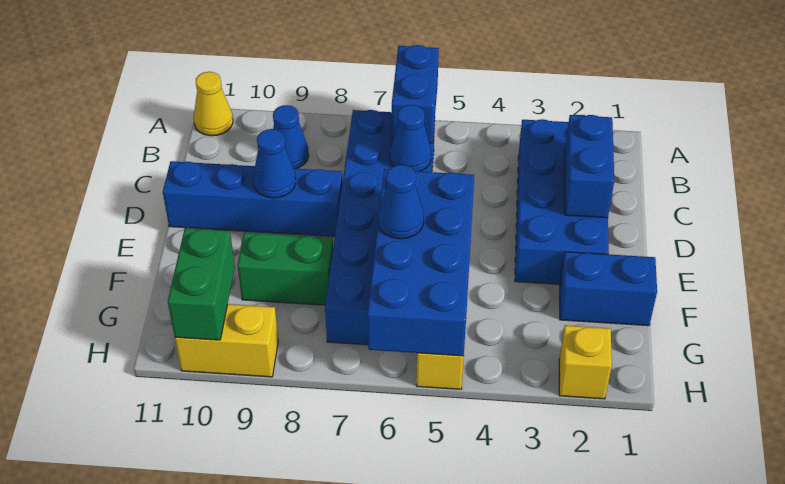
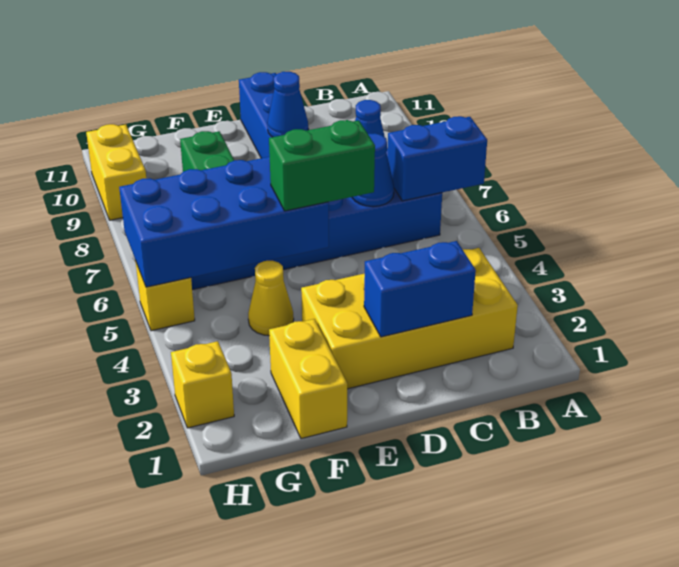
yellow 1x1 cone [194,72,233,136] -> yellow 1x1 cone moved to [248,261,294,336]
blue 2x4 brick [515,119,609,284] -> yellow 2x4 brick [301,248,518,389]
blue 1x2 brick [560,252,657,326] -> yellow 1x2 brick [269,319,347,439]
blue 1x1 cone [378,165,424,239] -> none
green 1x2 brick [168,228,235,340] -> green 1x2 brick moved to [269,120,375,211]

